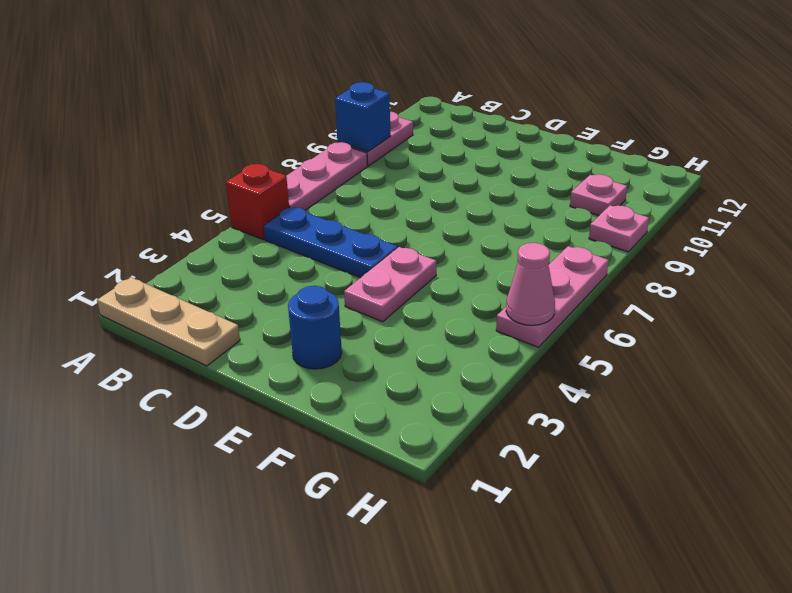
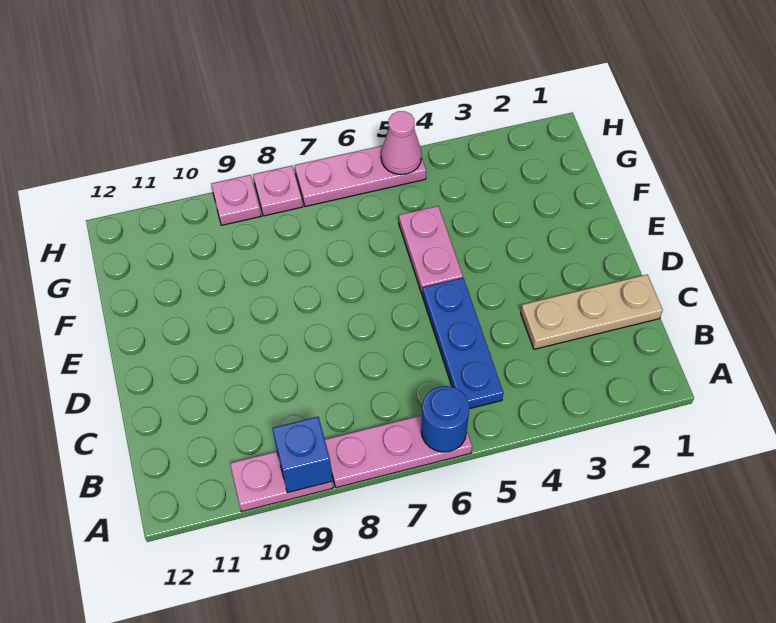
tan 1x3 plate [97,277,240,366] -> tan 1x3 plate turned to [521,275,663,349]
red 1x1 brick [226,164,289,239] -> none
blue 1x1 round brick [288,286,342,369] -> blue 1x1 round brick moved to [421,386,470,452]
pink 1x2 plate [344,247,436,322] -> pink 1x2 plate turned to [399,206,463,293]
pink 1x1 plate [570,174,627,216] -> pink 1x1 plate moved to [253,166,303,216]

